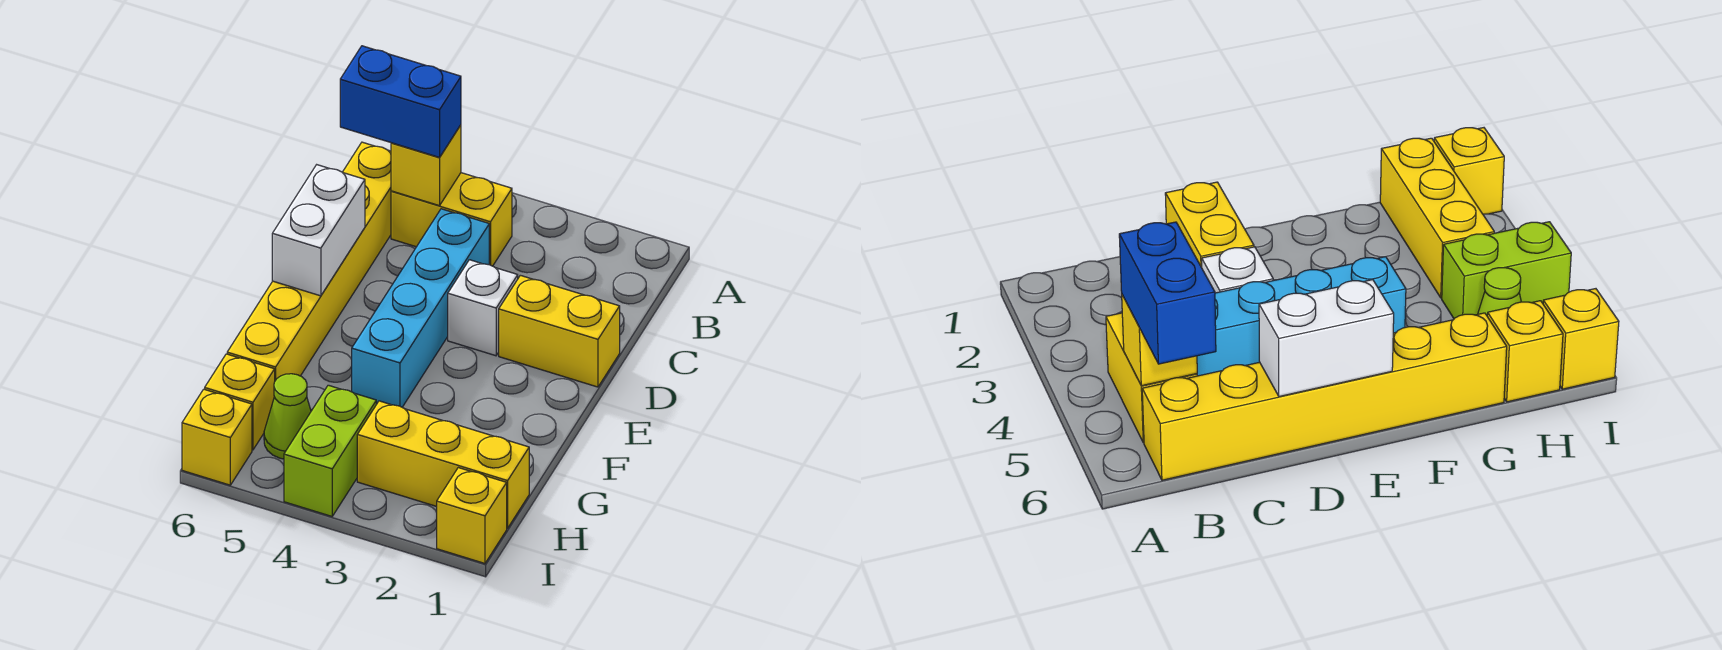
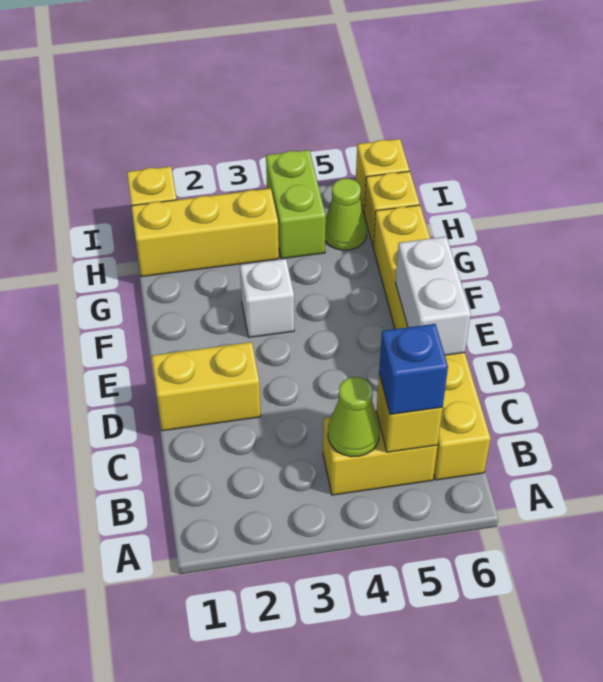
none -> lime 1x1 cone [328,377,380,457]
blue 1x2 brick [340,46,461,157] -> blue 1x1 brick [379,324,448,414]
cyan 1x4 brick [352,209,489,407] -> none
white 1x1 brick [448,260,518,356] -> white 1x1 brick moved to [240,259,294,337]

